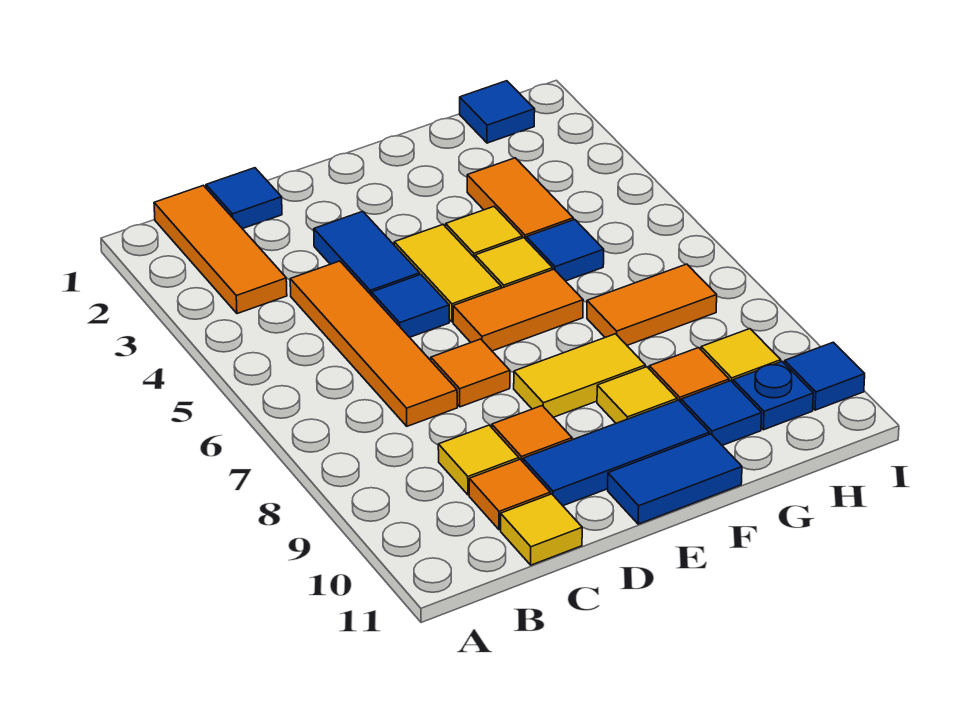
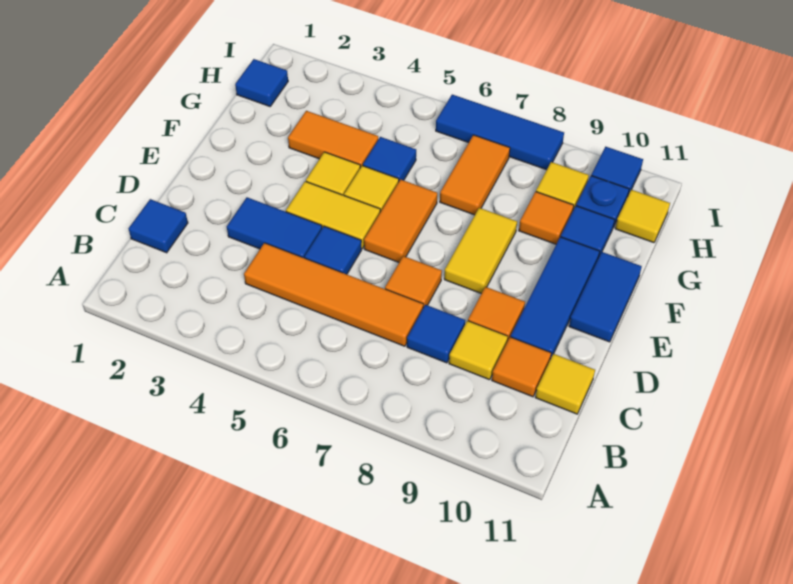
orange 1x3 tile [154,185,287,314] -> none
none -> blue 1x1 tile [407,305,465,363]
yellow 1x1 tile [597,367,677,423] -> yellow 1x1 tile moved to [615,190,670,243]
none -> blue 1x3 tile [436,95,564,170]

